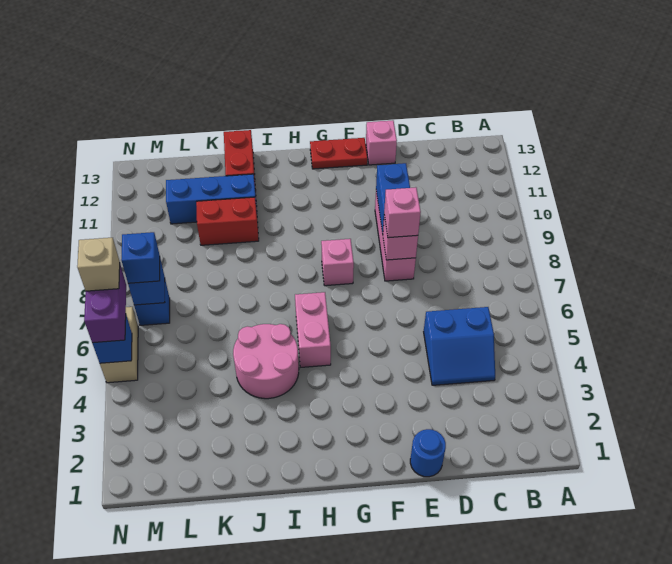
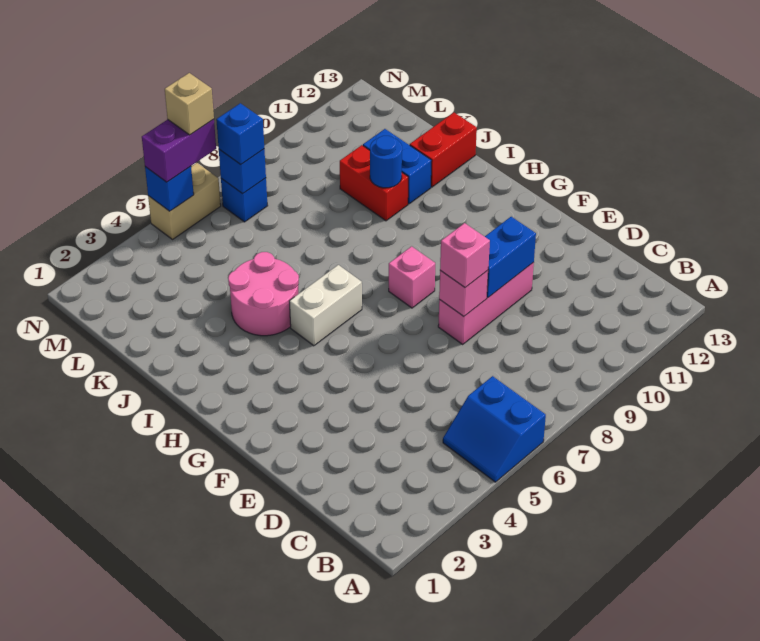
blue 2x2 slope [424,307,495,385] -> blue 2x2 slope moved to [443,376,546,482]
blue 1x1 round brick [410,429,446,477] -> blue 1x1 round brick moved to [370,136,402,188]
pink 1x1 brick [366,120,397,165] -> none
red 1x2 plate [310,138,368,169] -> none
pink 1x2 brick [295,292,331,367] -> white 1x2 brick [289,265,362,346]
blue 1x3 brick [166,174,257,224] -> blue 1x2 brick [363,129,432,204]

